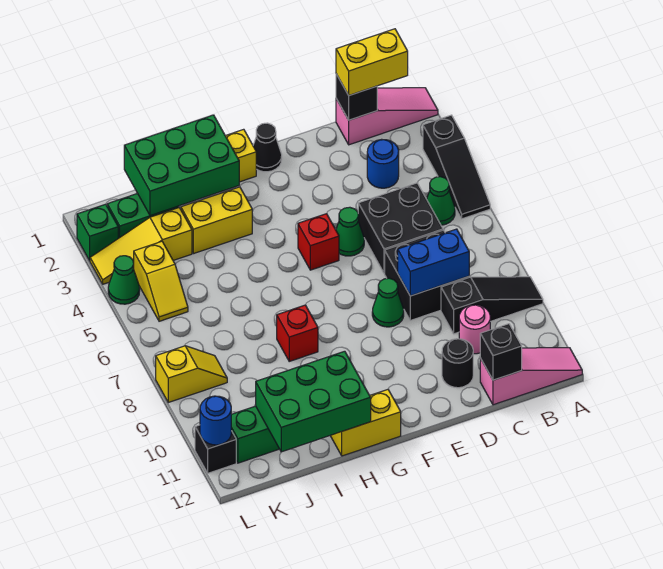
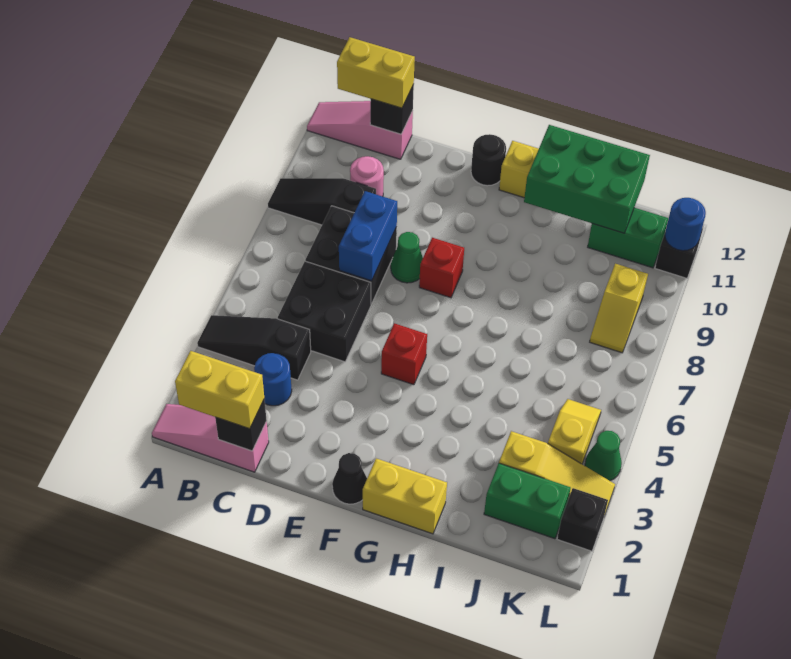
black 1x3 slope [423,115,490,219] -> black 1x3 slope turned to [197,315,311,380]
green 1x1 cone [427,177,455,225] -> none
blue 1x2 brick [398,229,469,296] -> blue 1x2 brick turned to [339,191,397,281]
black 1x1 round brick [442,339,473,388] -> black 1x1 round brick moved to [471,134,506,186]
green 1x1 cone [336,207,364,256] -> none
green 2x3 brick [124,115,239,216] -> none
yellow 1x2 brick [181,187,252,254] -> yellow 1x2 brick moved to [337,37,415,108]
red 1x1 brick [277,305,318,361] -> red 1x1 brick moved to [419,238,464,298]
yellow 1x2 slope [156,346,227,402] -> yellow 1x2 slope turned to [590,264,648,353]
green 1x1 brick [77,204,118,261] -> black 1x1 brick [557,488,608,551]

